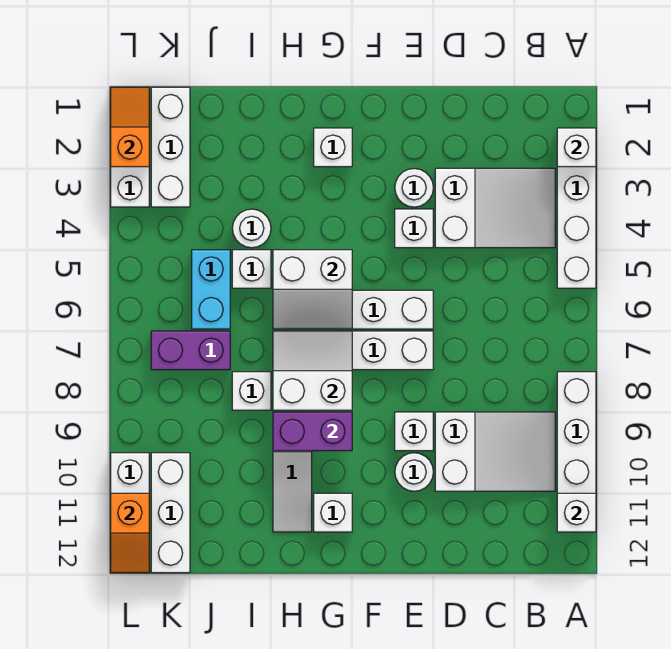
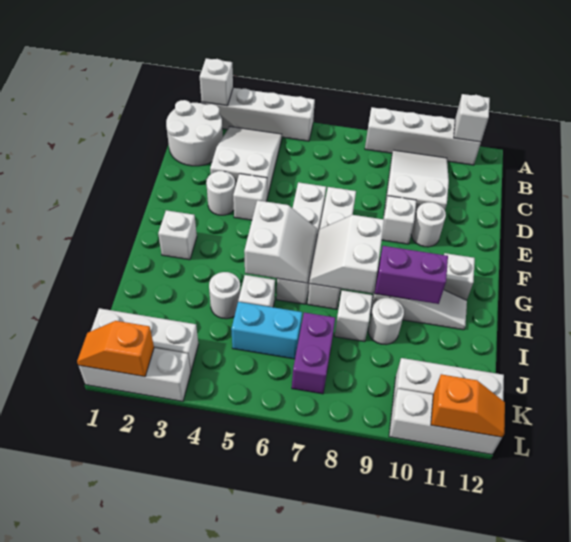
none -> white 2x2 round brick [166,100,223,166]
purple 1x2 brick [273,412,352,451] -> purple 1x2 brick turned to [375,246,448,304]
none -> white 1x1 round brick [368,298,404,345]

